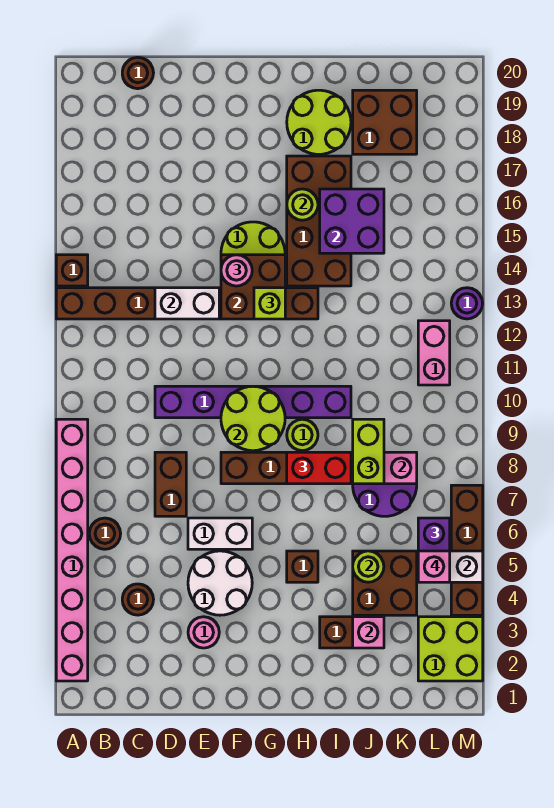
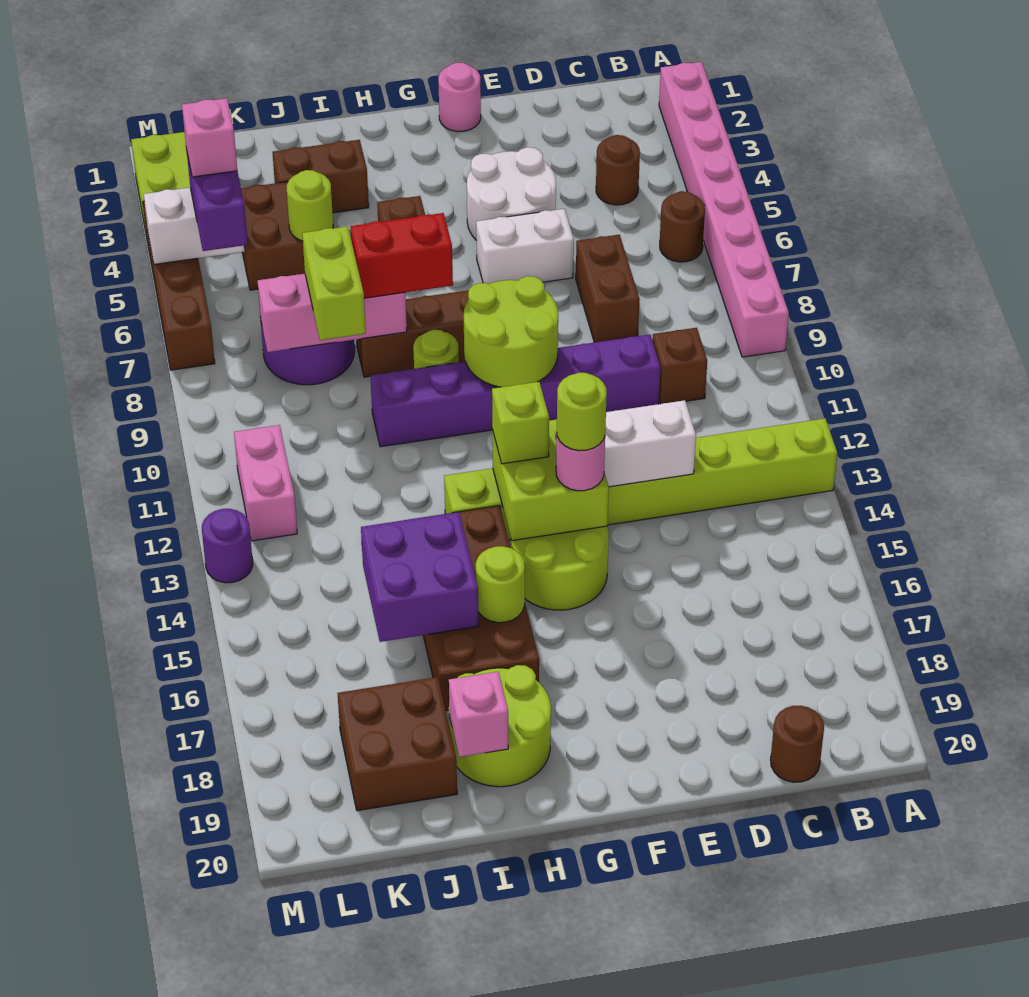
brown 1x8 brick [56,288,318,319] -> lime 1x8 brick [444,418,837,540]
brown 1x1 brick [56,255,88,286] -> brown 1x1 brick moved to [652,328,707,404]
pink 1x1 round brick [188,617,219,648] -> pink 1x1 round brick moved to [438,63,481,132]
brown 2x2 brick [221,255,285,319] -> lime 2x2 brick [492,419,609,541]
none -> lime 1x1 round brick [557,373,607,451]
pink 1x1 brick [353,617,384,648] -> pink 1x1 brick moved to [449,672,508,757]

